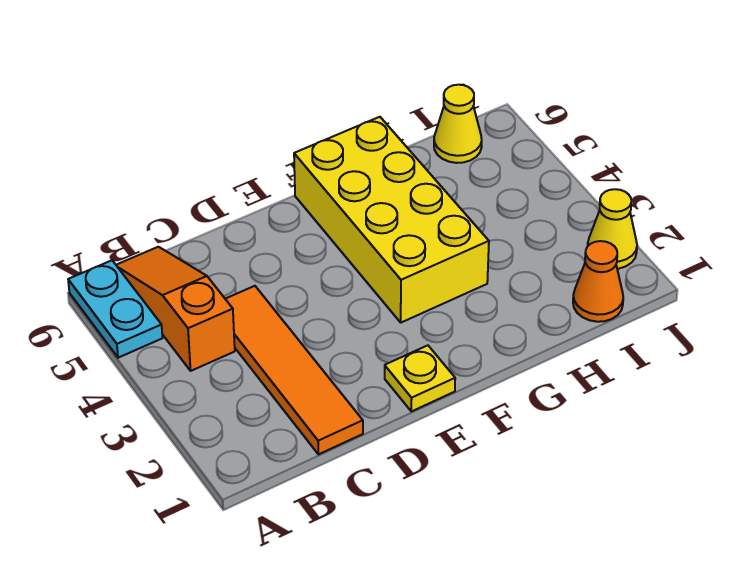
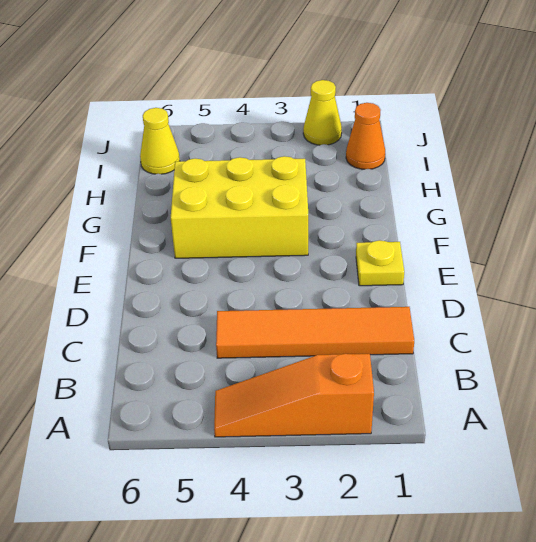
cyan 1x2 plate [68,260,162,358] -> none
orange 1x3 slope [116,247,235,371] -> orange 1x3 slope moved to [214,354,374,437]
yellow 2x4 brick [294,117,489,323] -> yellow 2x3 brick [171,156,308,258]

